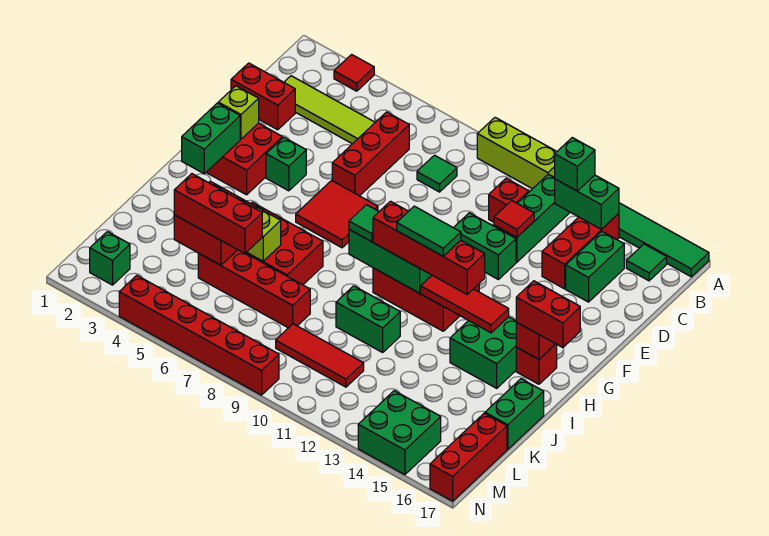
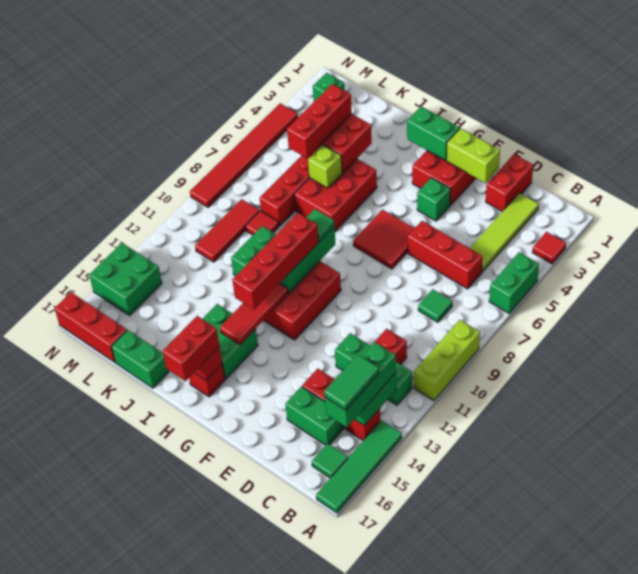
green 1x1 brick [555,138,595,191] -> green 1x3 brick [325,342,396,427]
red 1x1 tile [494,201,534,237] -> red 1x1 tile moved to [246,211,279,235]
green 1x2 brick [454,213,516,279] -> green 1x2 brick moved to [489,252,539,313]
lime 1x1 brick [218,86,259,139] -> lime 1x2 brick [446,128,500,183]
green 1x2 tile [397,206,461,256] -> green 1x2 tile moved to [324,354,379,410]
red 1x6 brick [119,275,279,395] -> red 1x6 tile [190,103,298,207]

